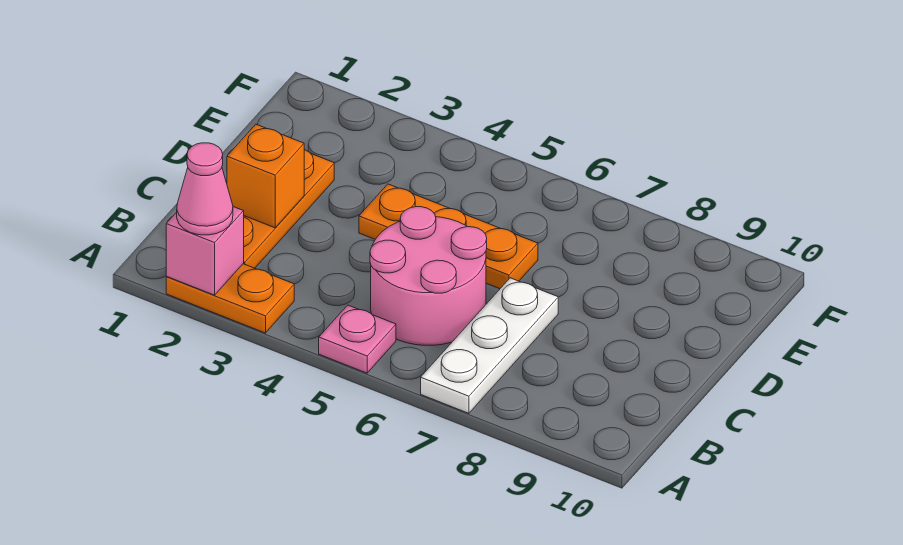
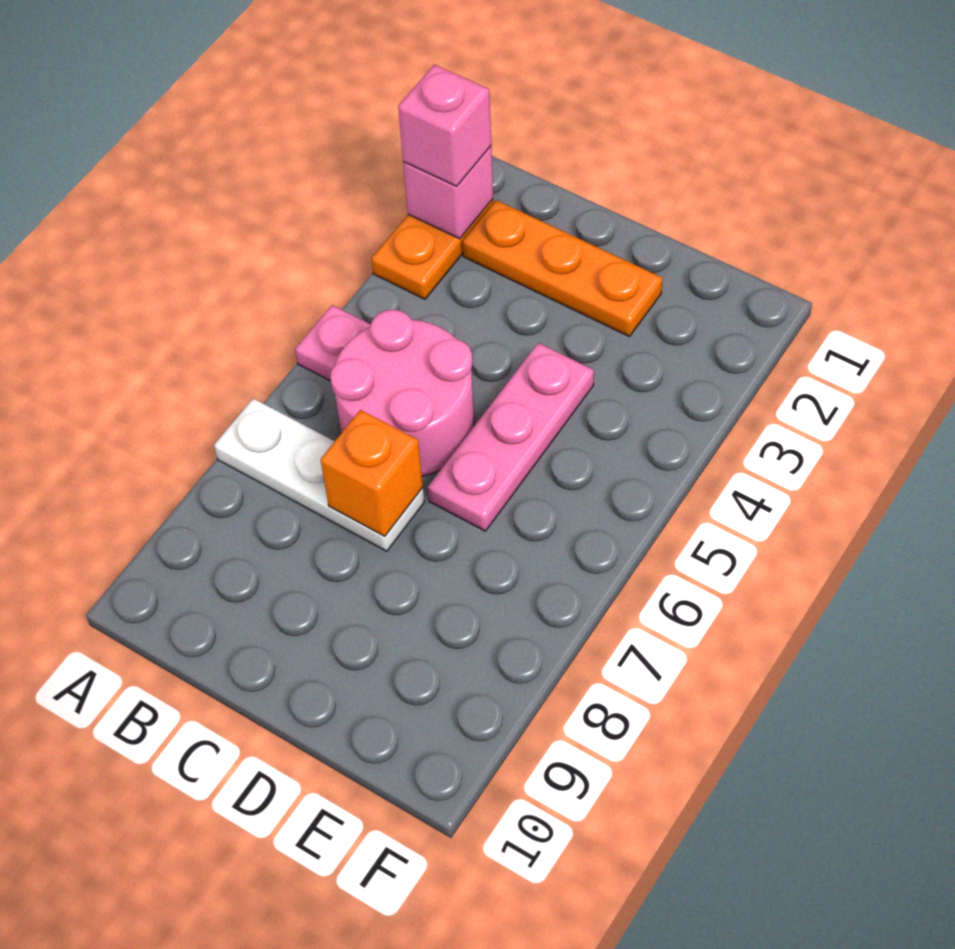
pink 1x1 cone [177,143,233,235] -> pink 1x1 brick [398,65,491,186]
orange 1x1 brick [227,124,304,228] -> orange 1x1 brick moved to [320,410,423,537]
orange 1x3 plate [359,184,538,289] -> pink 1x3 plate [428,343,594,531]

